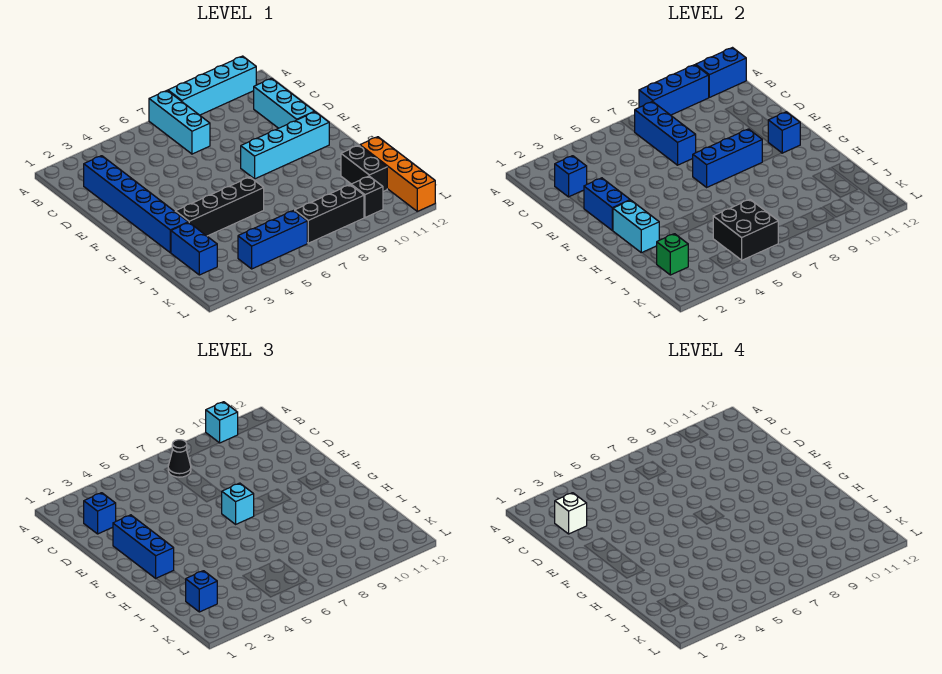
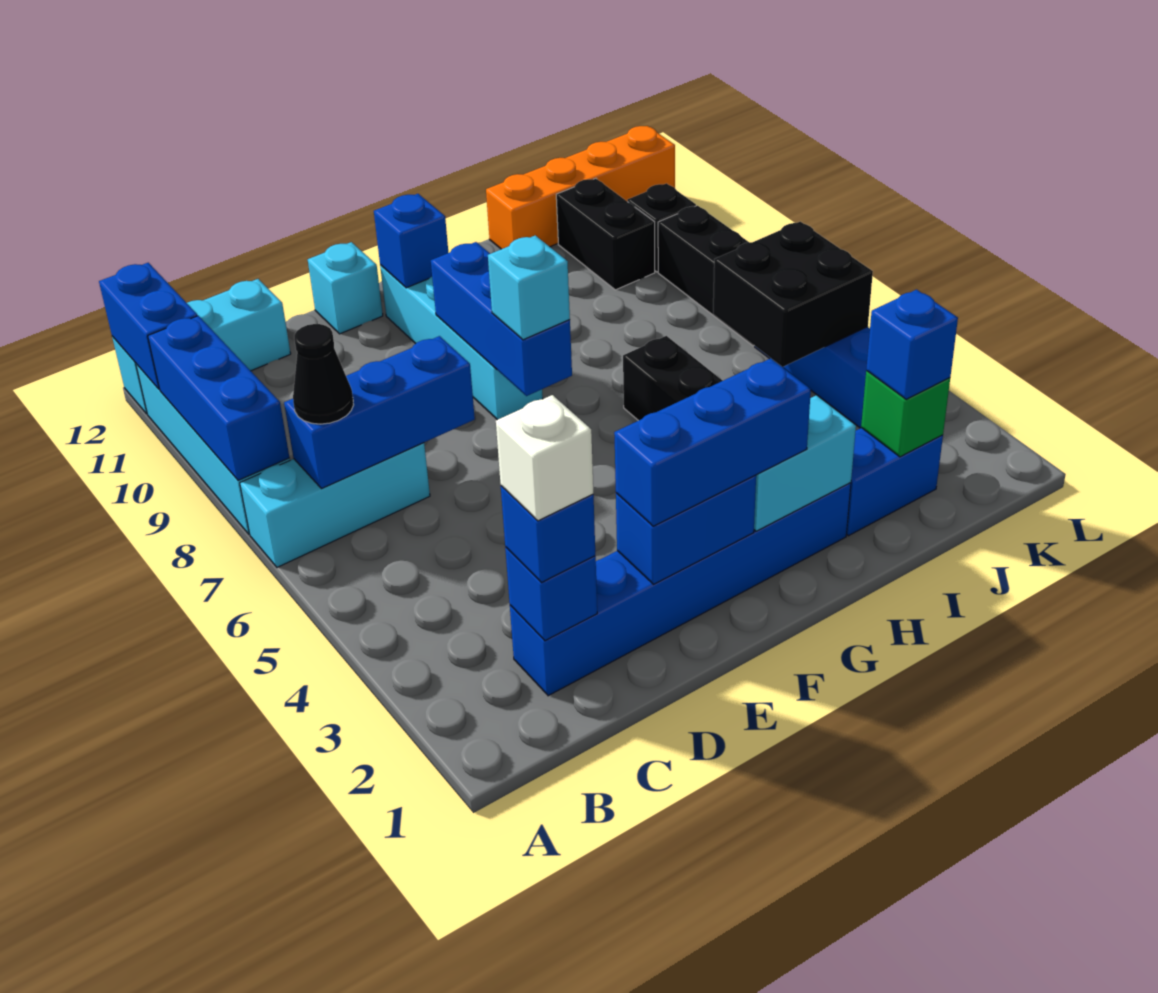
cyan 1x1 brick [206,402,238,443] -> cyan 1x1 brick moved to [308,242,383,334]
cyan 1x3 brick [254,78,315,128] -> cyan 1x3 brick moved to [112,279,291,414]
black 1x2 brick [341,145,387,192] -> black 1x2 brick turned to [556,178,655,290]

